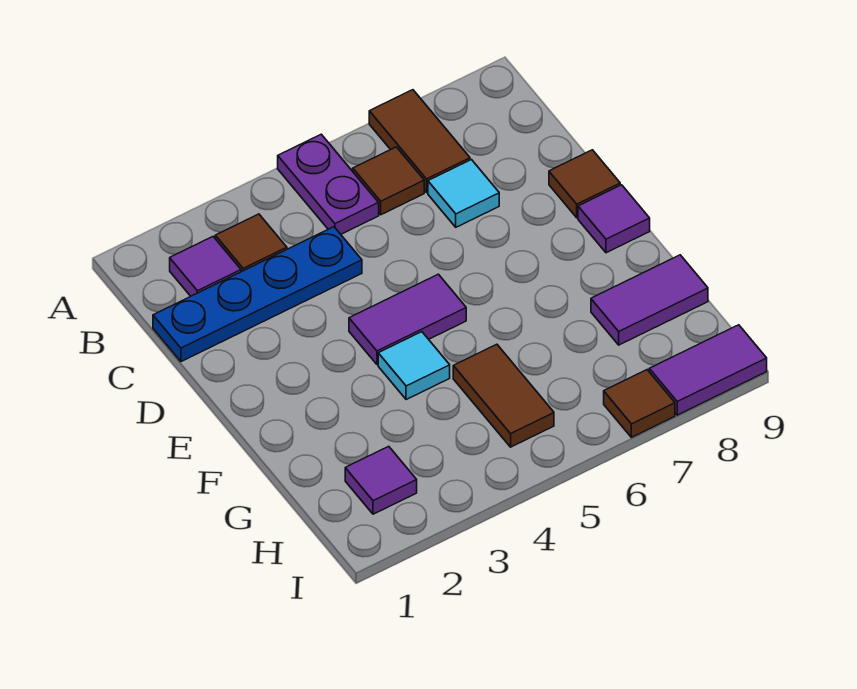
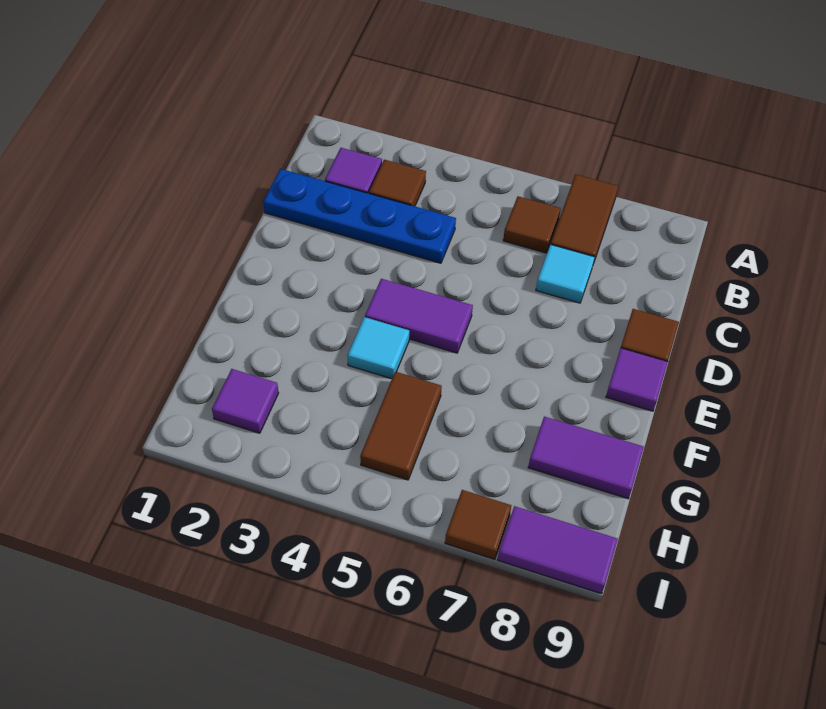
purple 1x2 plate [278,134,379,234] -> none

